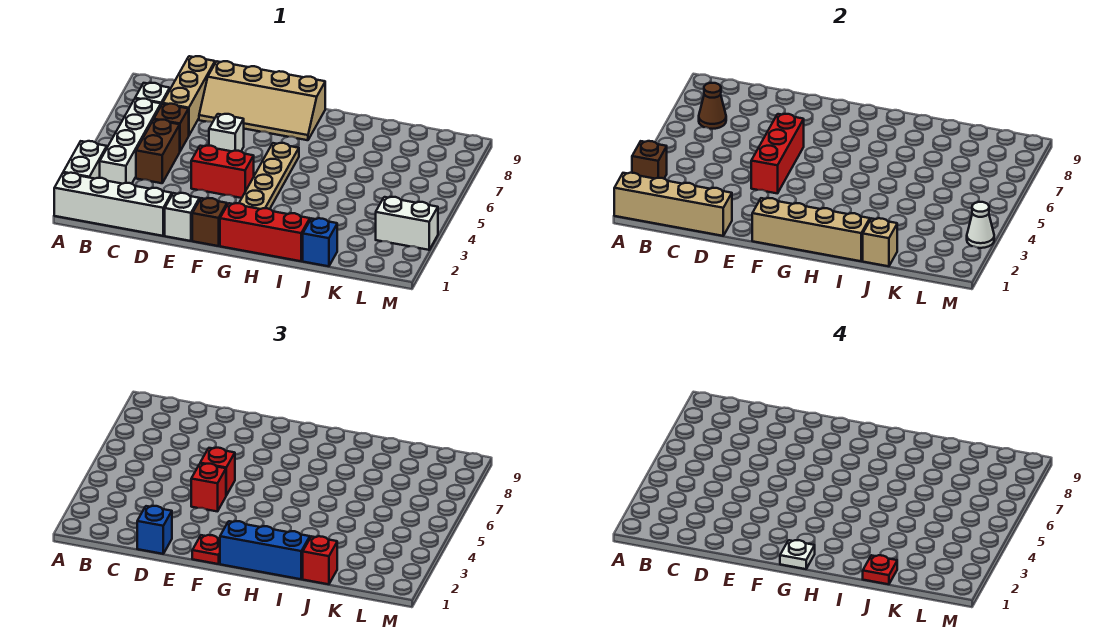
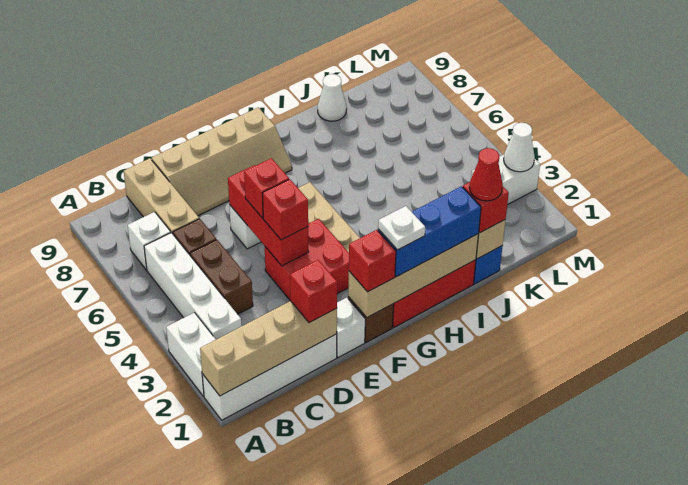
brown 1x1 brick [632,141,667,179] -> none
brown 1x1 cone [699,83,726,129] -> none
blue 1x1 brick [137,506,172,554] -> red 1x1 brick [290,260,337,323]
red 1x2 brick [191,146,254,198] -> red 2x2 brick [265,219,349,301]
red 1x1 plate [192,535,220,564] -> red 1x1 brick [349,230,396,292]
red 1x1 plate [863,555,897,584] -> red 1x1 cone [469,148,503,201]
none -> white 1x1 cone [318,74,347,121]

